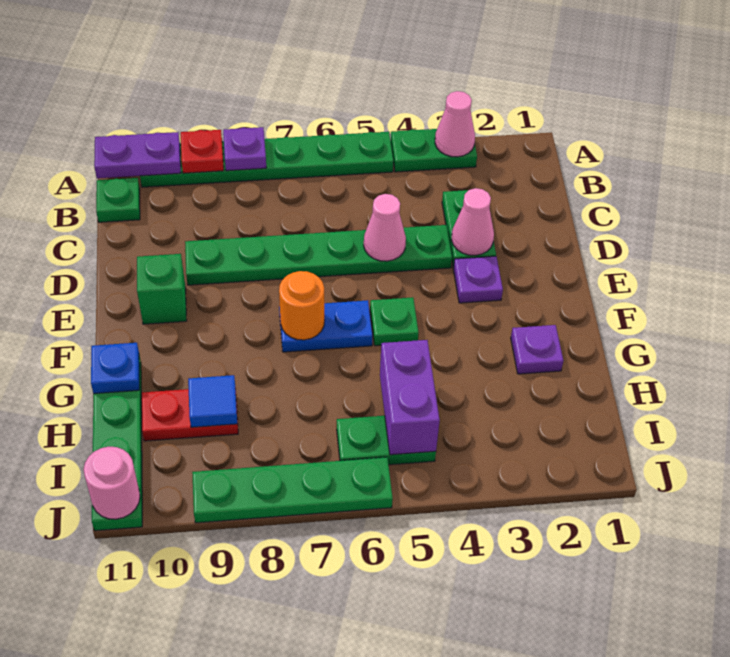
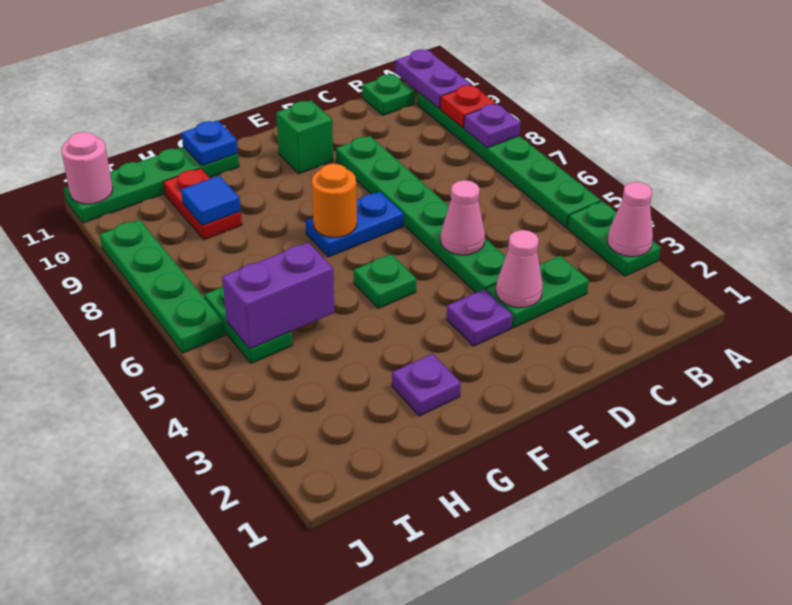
blue 1x2 plate [279,300,373,352] -> blue 1x2 plate turned to [306,192,403,257]

